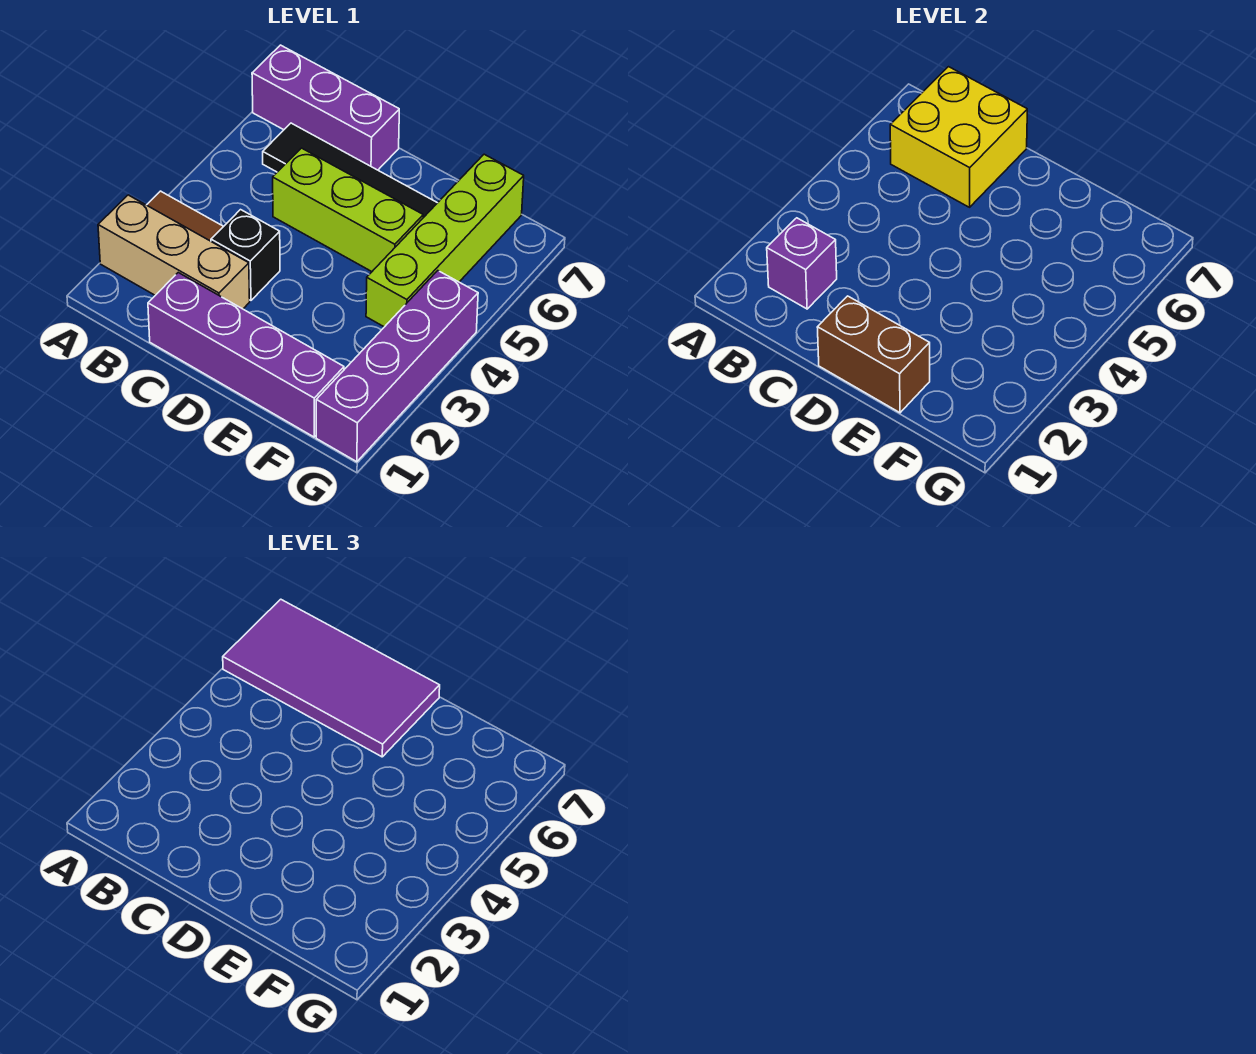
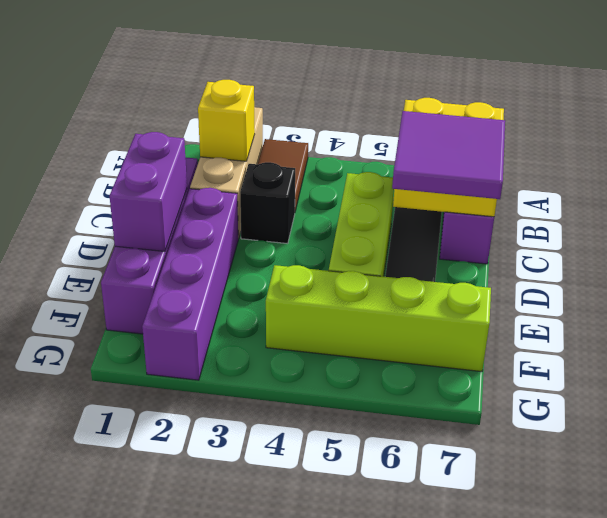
purple 2x4 tile [223,599,440,757] -> purple 2x2 tile [392,111,505,199]
purple 1x1 brick [767,218,837,309] -> yellow 1x1 brick [198,80,255,161]
brown 1x2 brick [817,296,930,413] -> purple 1x2 brick [110,132,187,251]
purple 1x4 brick [316,271,478,462] -> purple 1x4 brick turned to [142,188,239,380]

